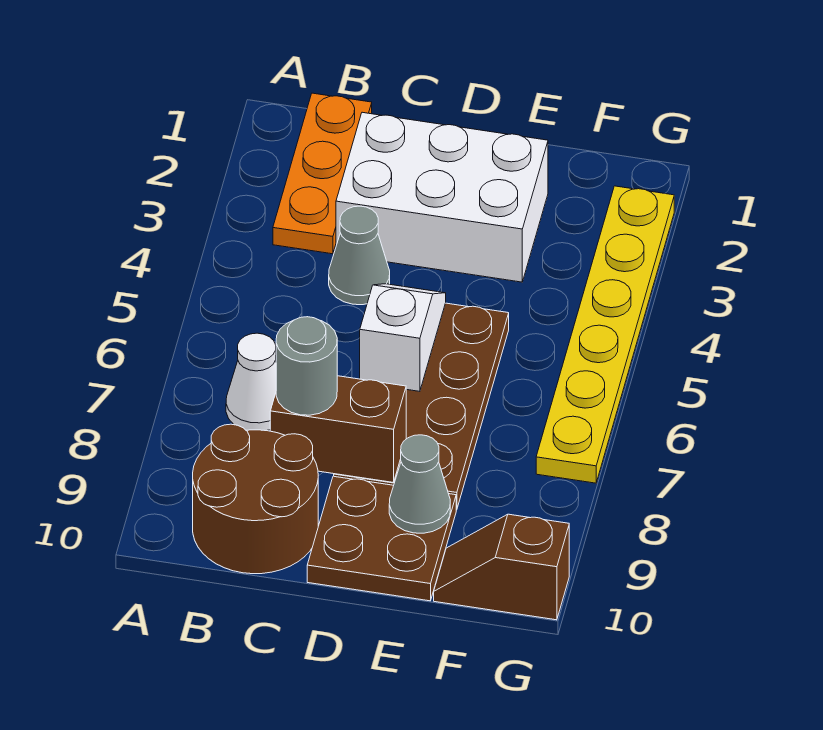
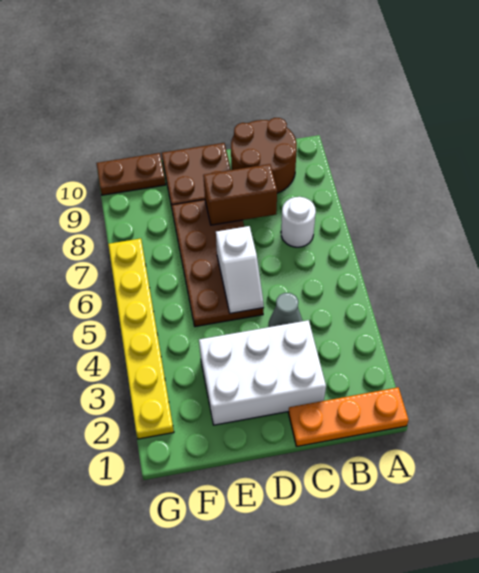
orange 1x3 plate [273,93,372,254] -> orange 1x3 plate turned to [289,387,409,446]
white 1x1 cone [226,333,276,431] -> white 1x1 round brick [281,197,316,247]
grey 1x1 round brick [276,317,337,415] -> none
grey 1x1 cone [389,435,450,533] -> none
brown 1x2 slope [434,514,569,620] -> brown 1x2 plate [96,153,166,195]

